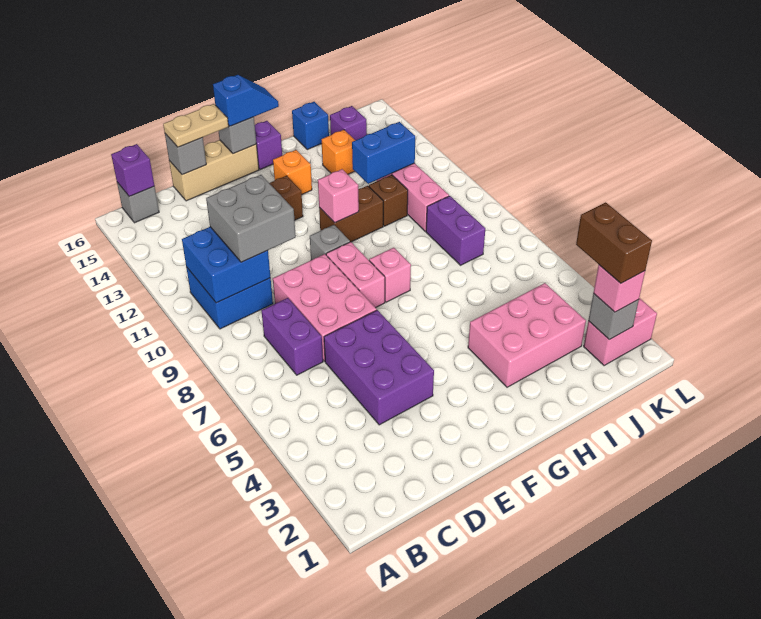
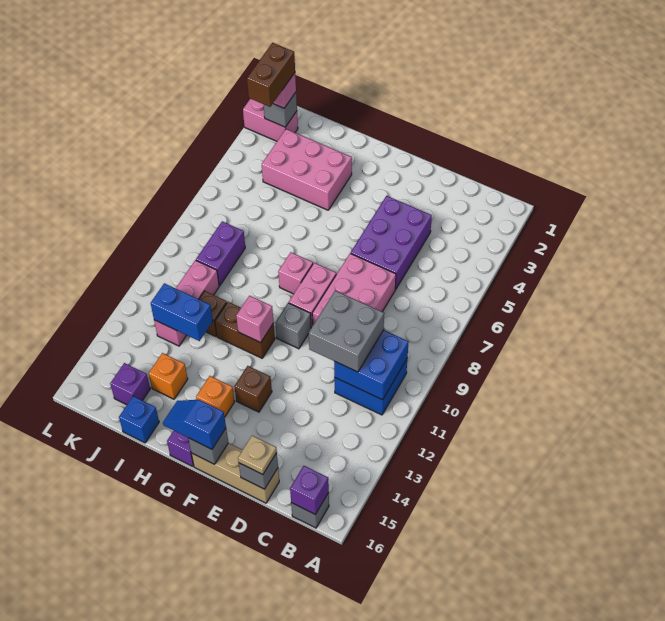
purple 1x2 brick [261,298,323,375] -> none
tan 1x2 plate [163,104,229,147] -> tan 1x1 plate [238,436,277,475]

